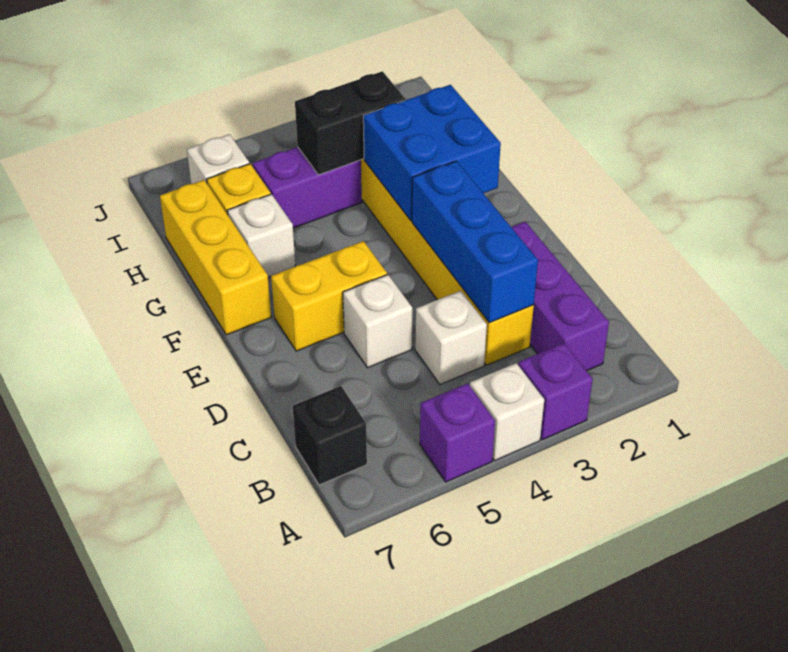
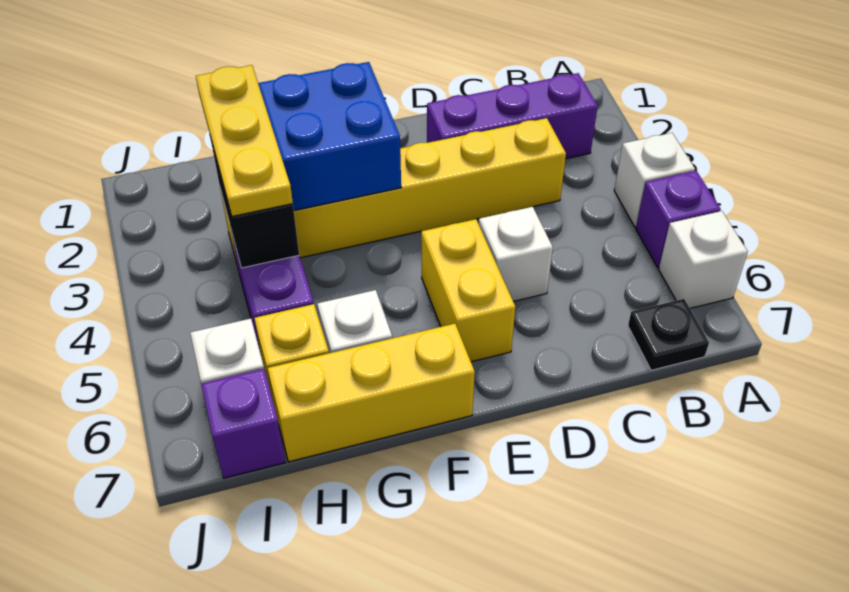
purple 1x1 brick [518,343,593,440] -> purple 1x1 brick moved to [201,369,285,478]
black 1x1 brick [293,386,367,485] -> black 1x1 plate [628,299,709,370]
blue 1x3 brick [412,161,538,323] -> none
white 1x1 brick [415,291,487,384] -> white 1x1 brick moved to [659,211,748,308]
none -> yellow 1x3 plate [196,65,293,216]

